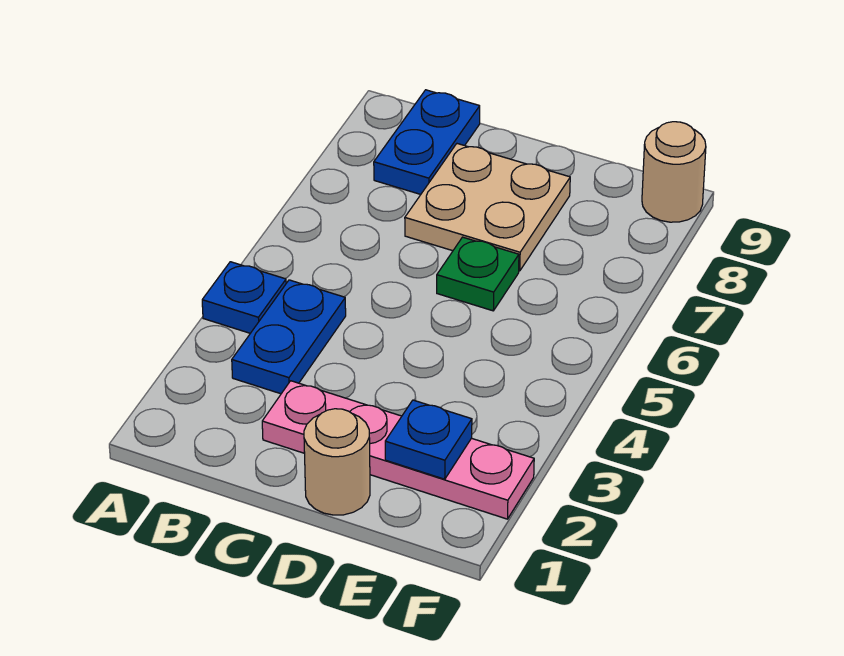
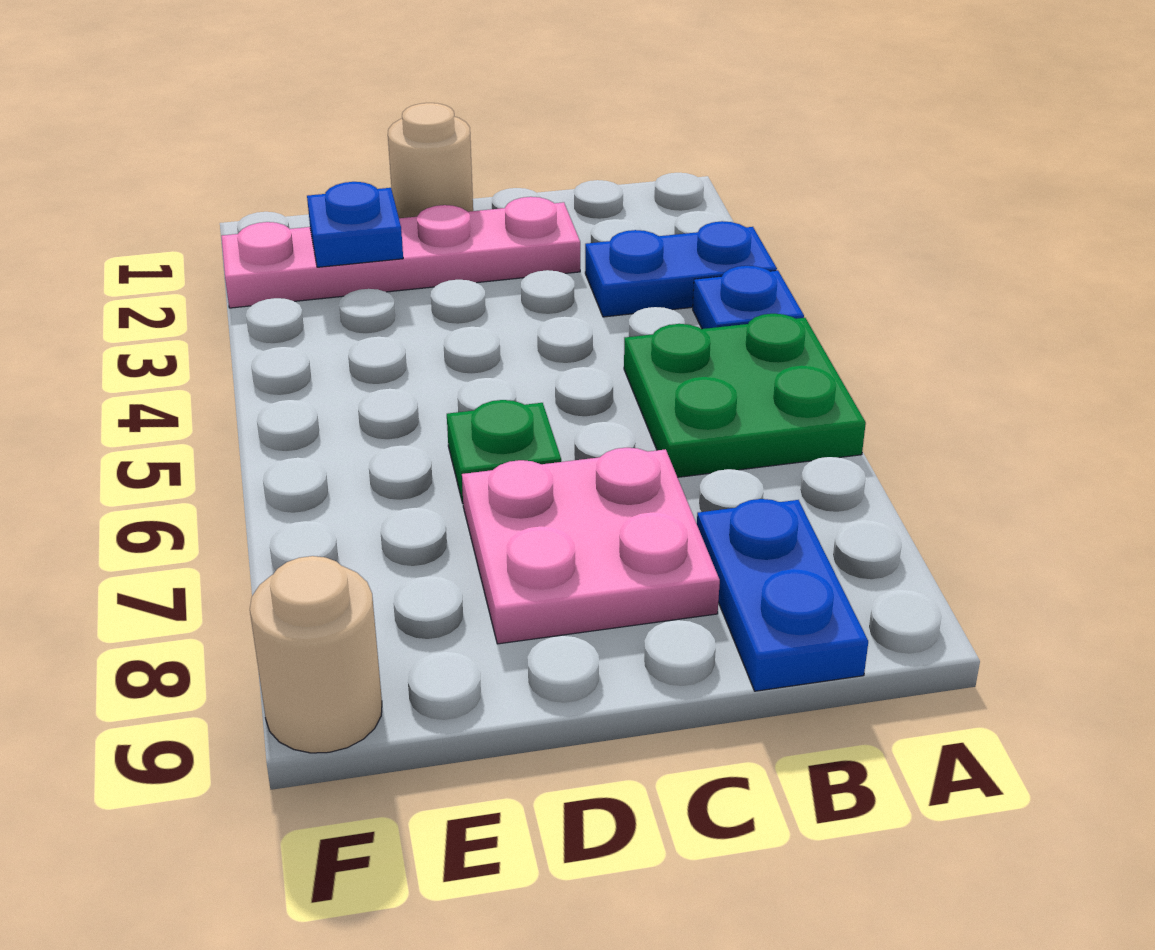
none -> green 2x2 plate [624,314,866,477]
blue 1x2 plate [232,280,346,394] -> blue 1x2 plate turned to [585,221,777,317]
tan 2x2 plate [405,144,570,271] -> pink 2x2 plate [462,448,720,644]

